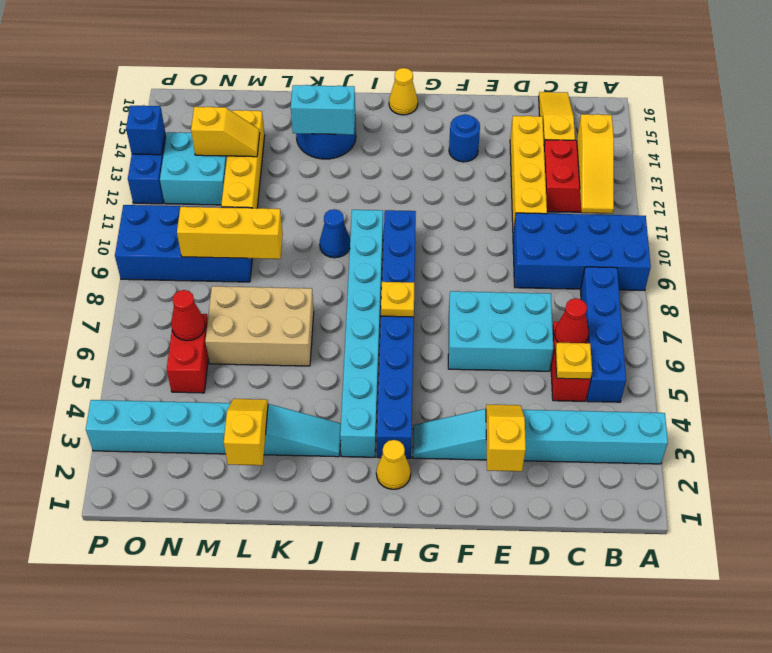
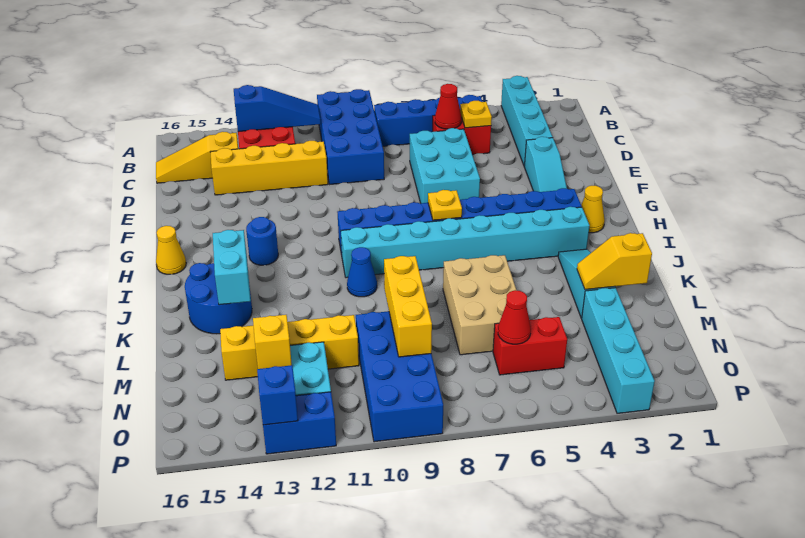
yellow 1x3 slope [577,114,614,213] -> blue 1x3 slope [234,85,321,132]
yellow 1x2 slope [486,405,526,471] -> none
blue 1x1 round brick [449,114,480,162] -> blue 1x1 round brick moved to [246,217,278,265]

